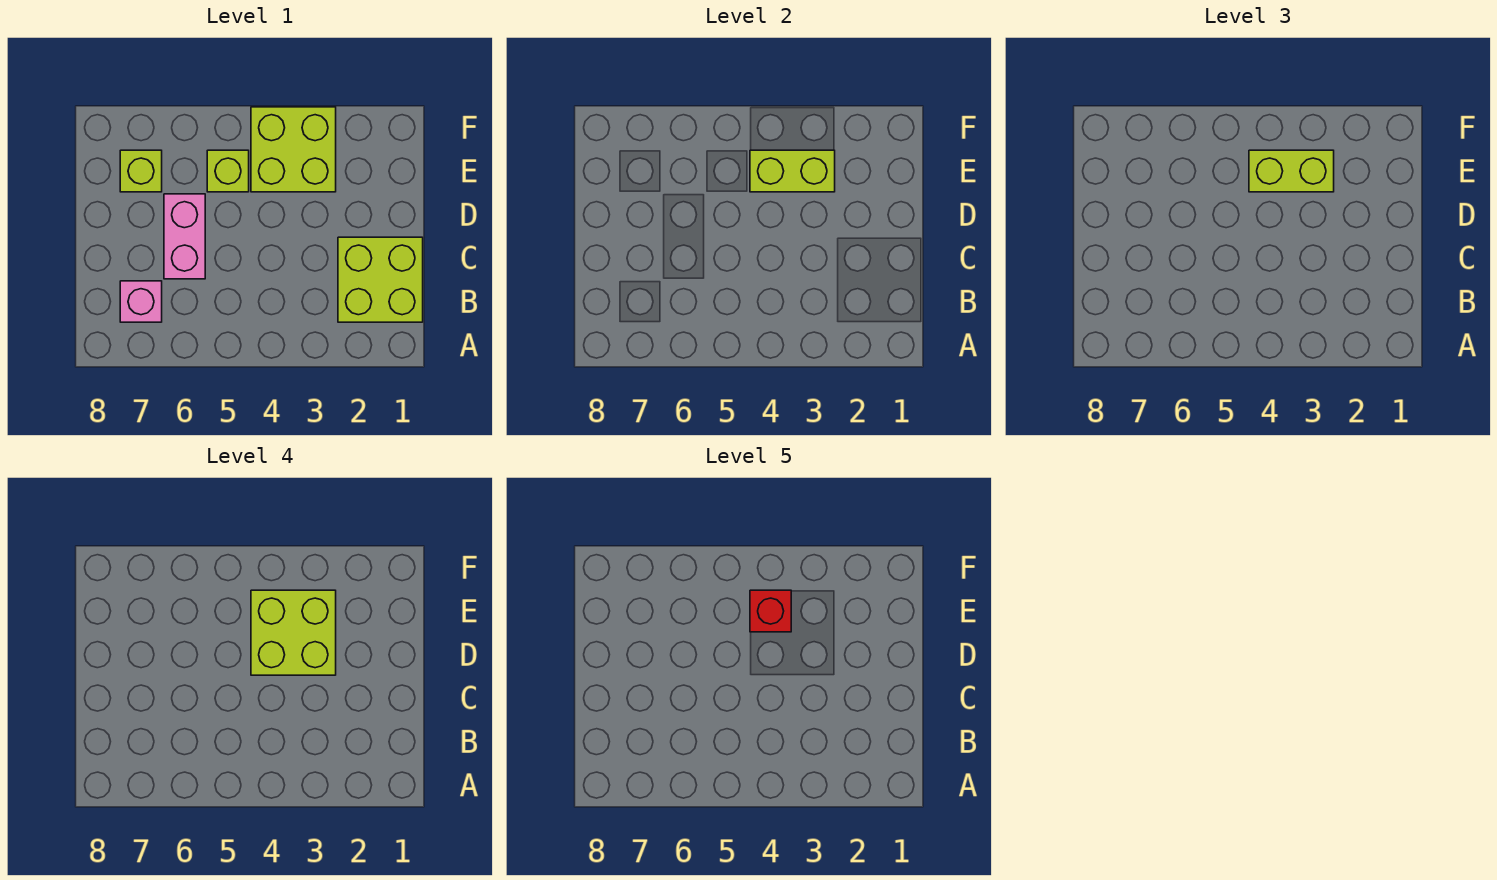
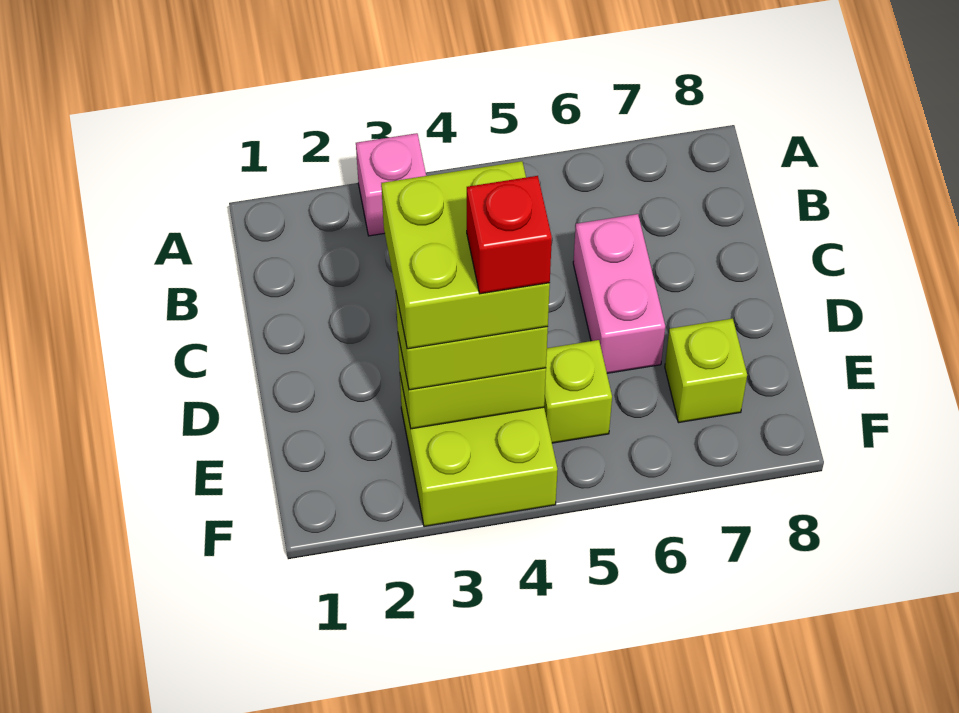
lime 2x2 brick [338,237,423,322] -> none
pink 1x1 brick [120,281,162,322] -> pink 1x1 brick moved to [356,133,426,236]

